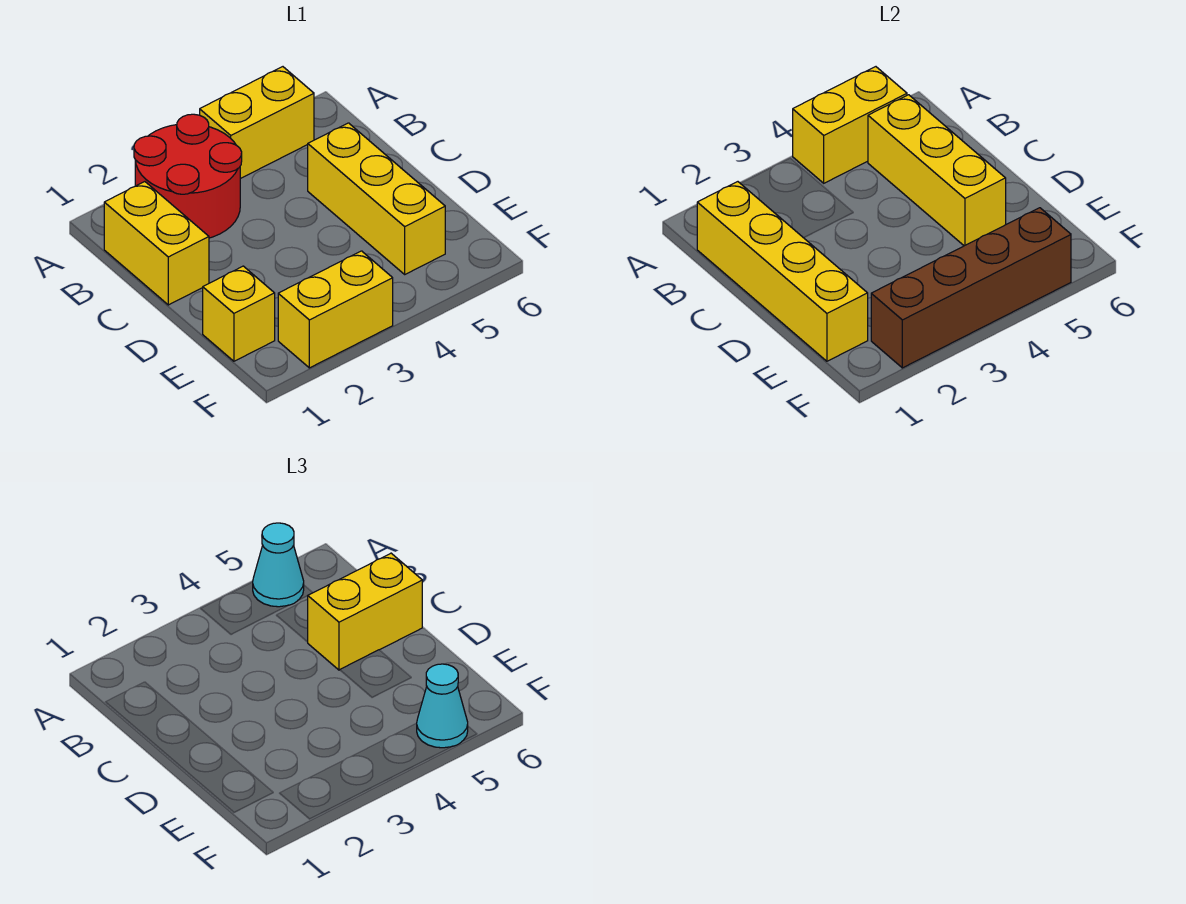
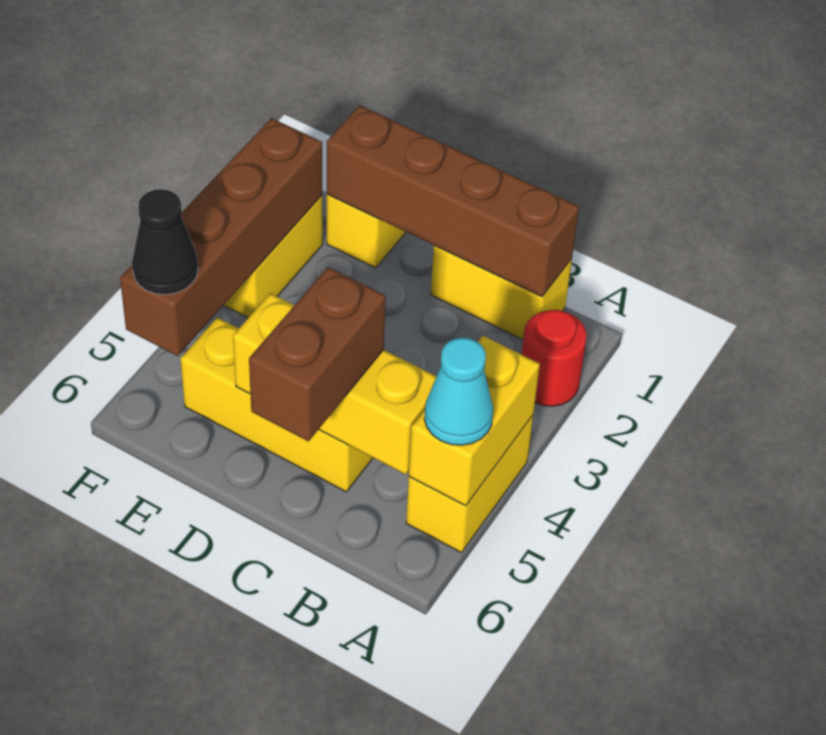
red 2x2 round brick [134,114,242,238] -> red 1x1 round brick [522,310,586,406]
yellow 1x4 brick [697,182,868,361] -> brown 1x4 brick [327,105,579,297]
yellow 1x2 brick [308,553,422,670] -> brown 1x2 brick [249,267,386,441]
cyan 1x1 cone [417,664,468,748] -> black 1x1 cone [132,189,198,295]

